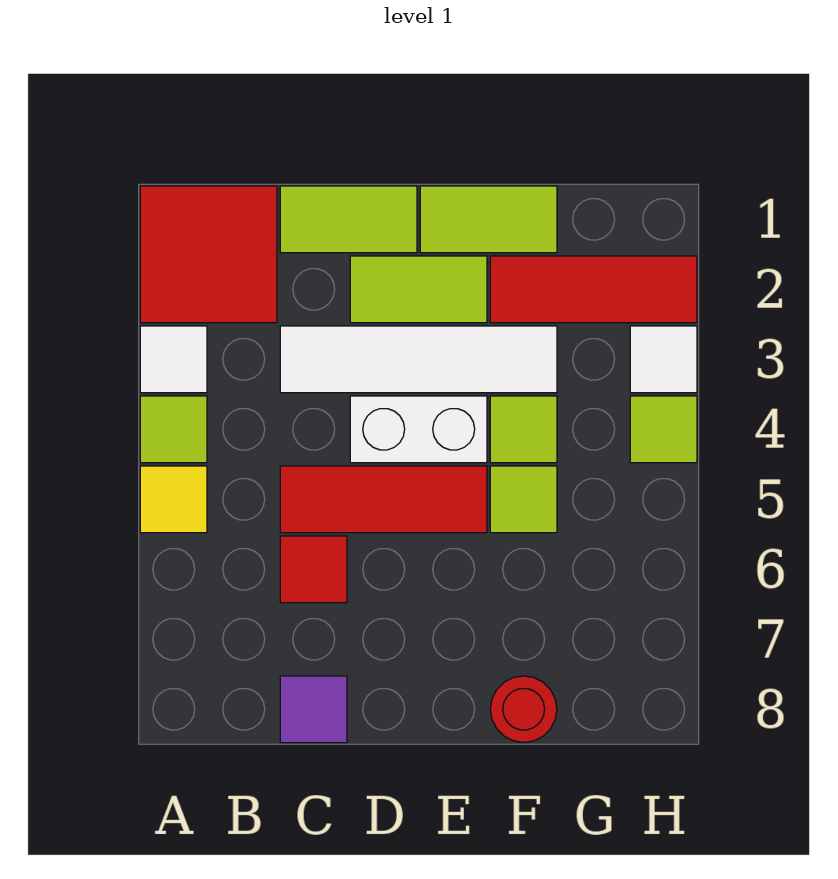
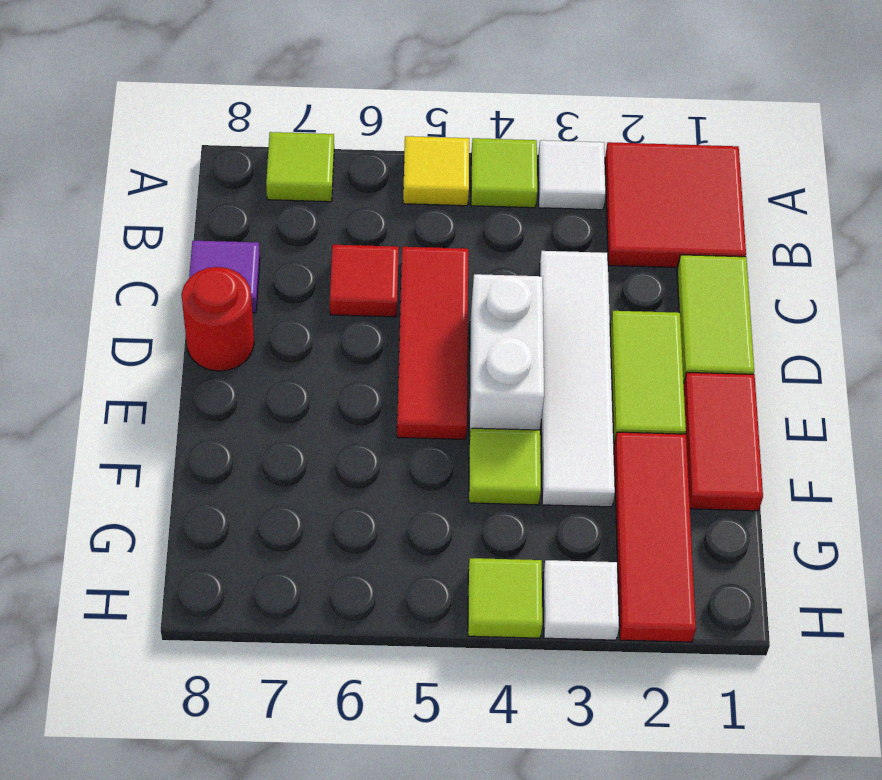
lime 1x2 tile [420,186,557,253] -> red 1x2 tile [684,372,763,511]
lime 1x1 tile [490,466,557,533] -> lime 1x1 tile moved to [266,132,334,202]
red 1x1 round brick [490,676,557,743] -> red 1x1 round brick moved to [181,267,254,371]

